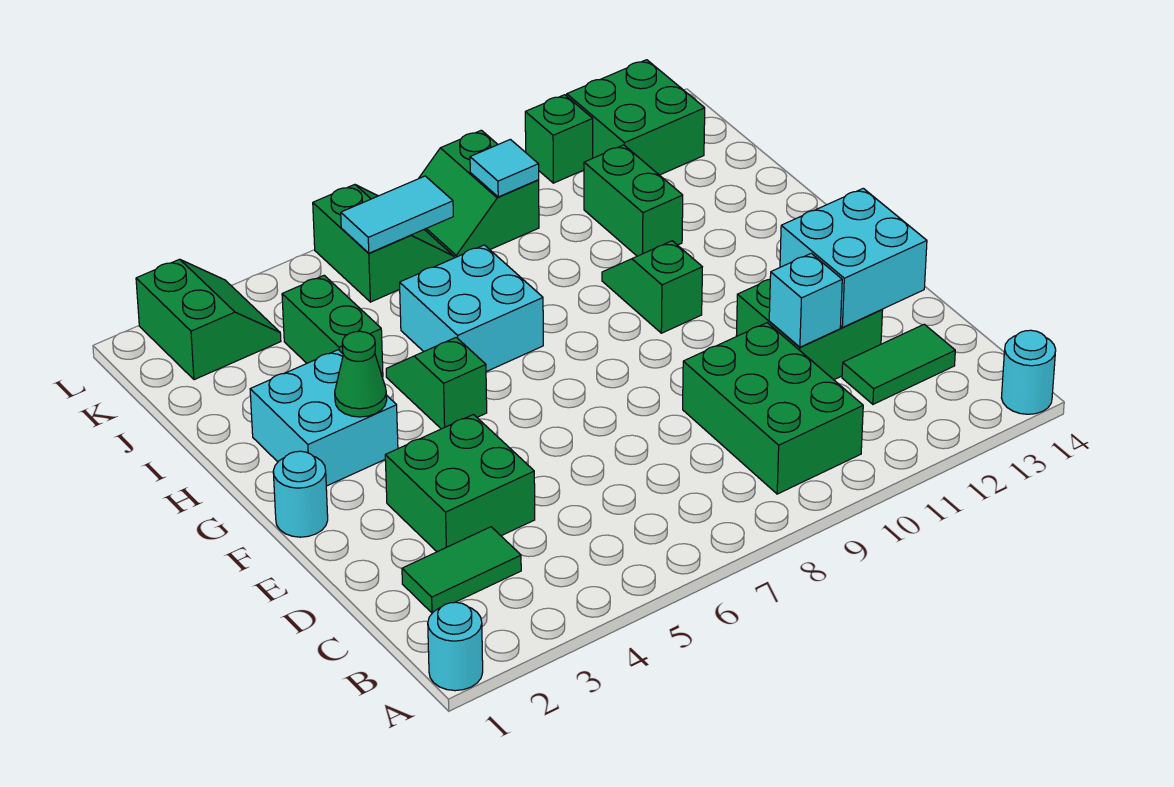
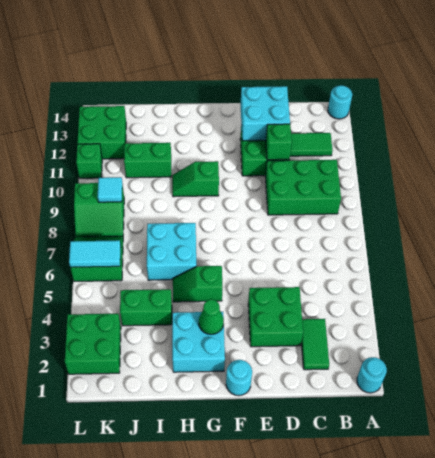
green 1x2 tile [842,324,955,404] -> green 1x2 tile turned to [290,133,333,156]
cyan 1x1 brick [769,253,842,347] -> green 1x1 brick [266,124,292,160]
green 2x2 slope [136,259,281,380] -> green 2x2 brick [65,314,121,374]
cyan 1x2 tile [341,176,453,253] -> cyan 1x2 tile turned to [69,240,121,267]

